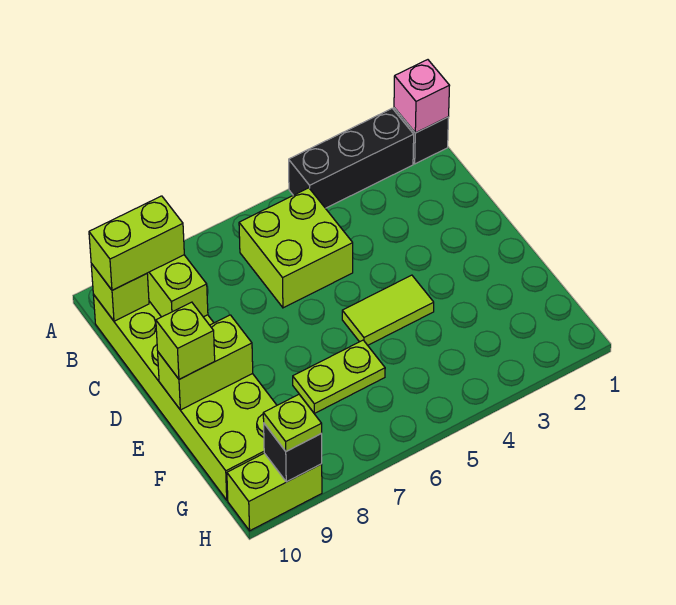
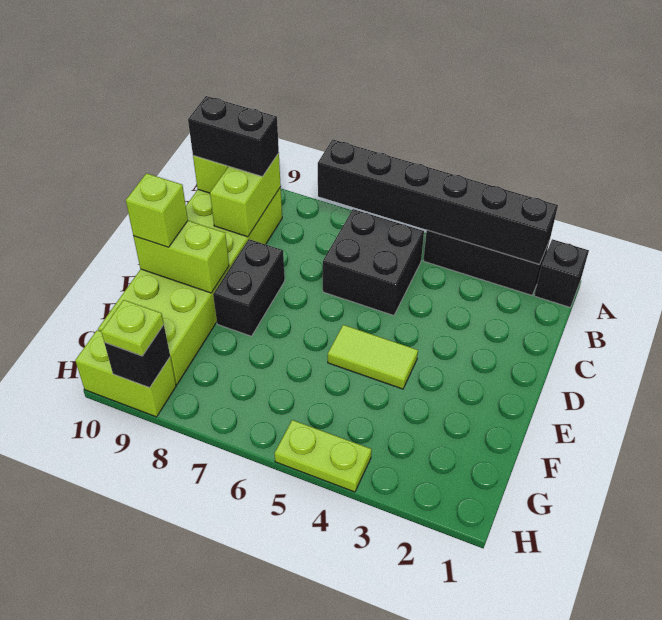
pink 1x1 brick [394,60,450,133] -> none
none -> black 1x6 brick [318,139,558,265]
lime 2x2 brick [239,188,353,308] -> black 2x2 brick [323,209,424,315]
lime 1x2 brick [89,196,184,290] -> black 1x2 brick [188,96,279,177]
none -> black 1x2 brick [213,239,285,336]
lime 1x2 plate [293,340,385,413] -> lime 1x2 plate moved to [274,420,372,492]

